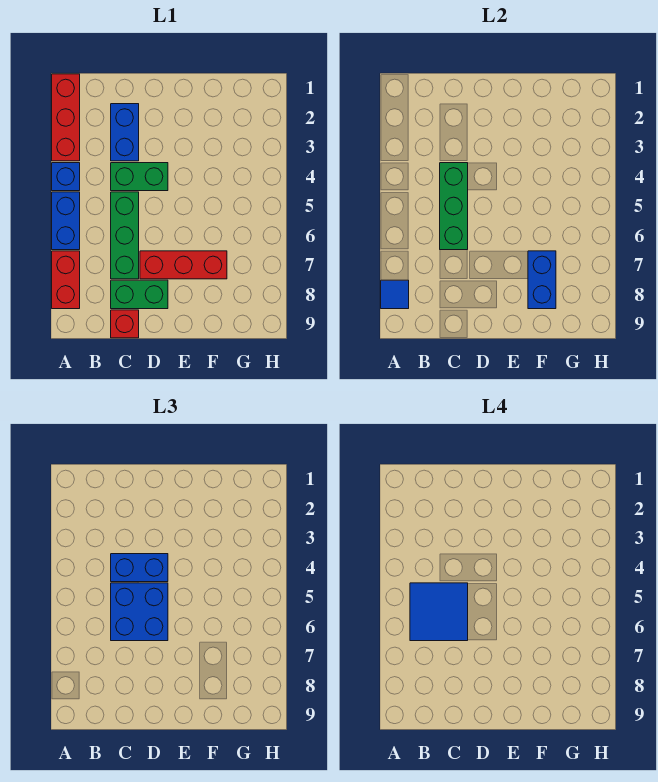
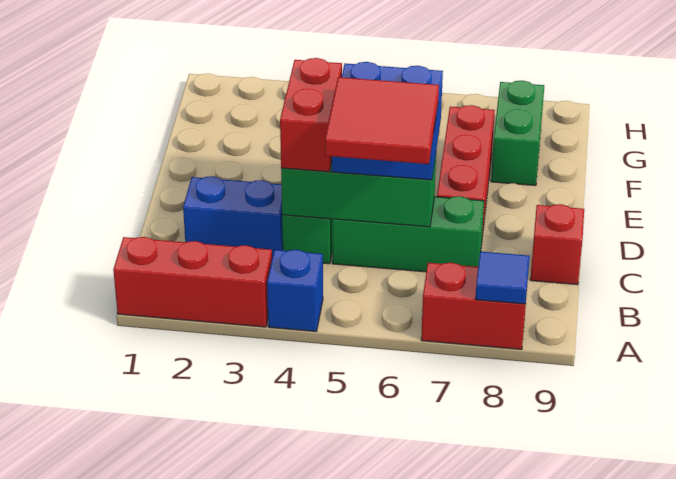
blue 1x2 brick [52,192,80,250] -> none
blue 2x2 tile [410,583,468,641] -> red 2x2 tile [325,77,439,164]
blue 1x2 brick [111,554,168,582] -> red 1x2 brick [280,58,342,172]
green 1x2 brick [111,280,168,309] -> green 1x2 brick moved to [491,80,544,186]
blue 1x2 brick [528,251,556,309] -> none

